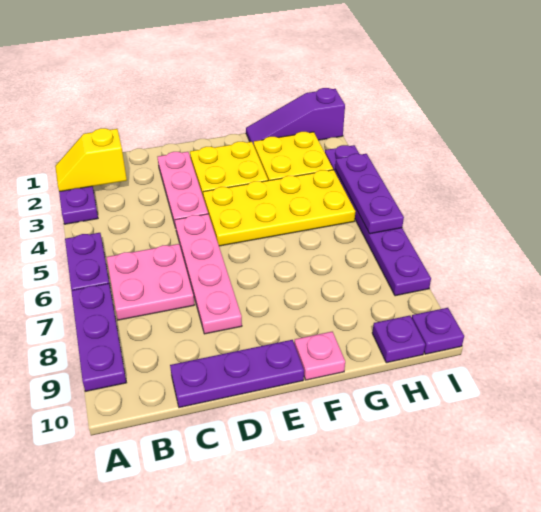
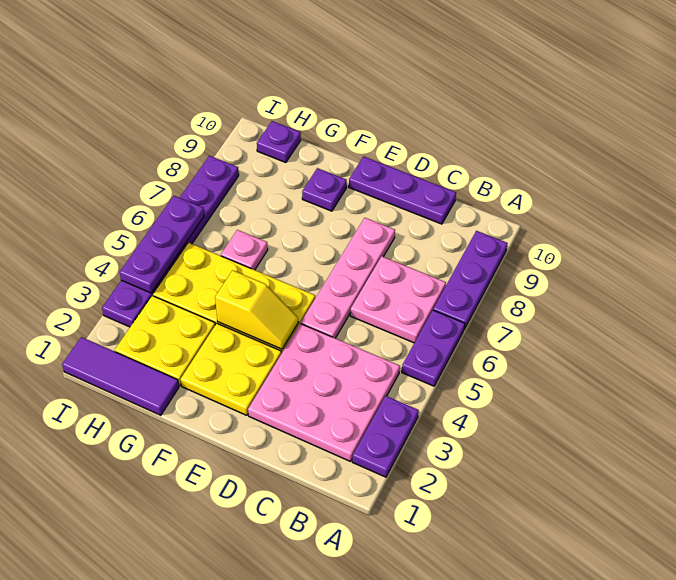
yellow 1x2 slope [55,128,127,192] -> yellow 1x2 slope moved to [215,270,299,349]
pink 1x3 plate [158,152,208,227] -> pink 3x3 plate [248,324,400,462]
pink 1x1 plate [294,332,345,380] -> pink 1x1 plate moved to [221,230,268,270]
purple 1x3 slope [246,88,345,145] -> purple 1x3 tile [62,337,179,415]
purple 1x1 plate [412,308,464,354] -> purple 1x1 plate moved to [302,168,347,211]

